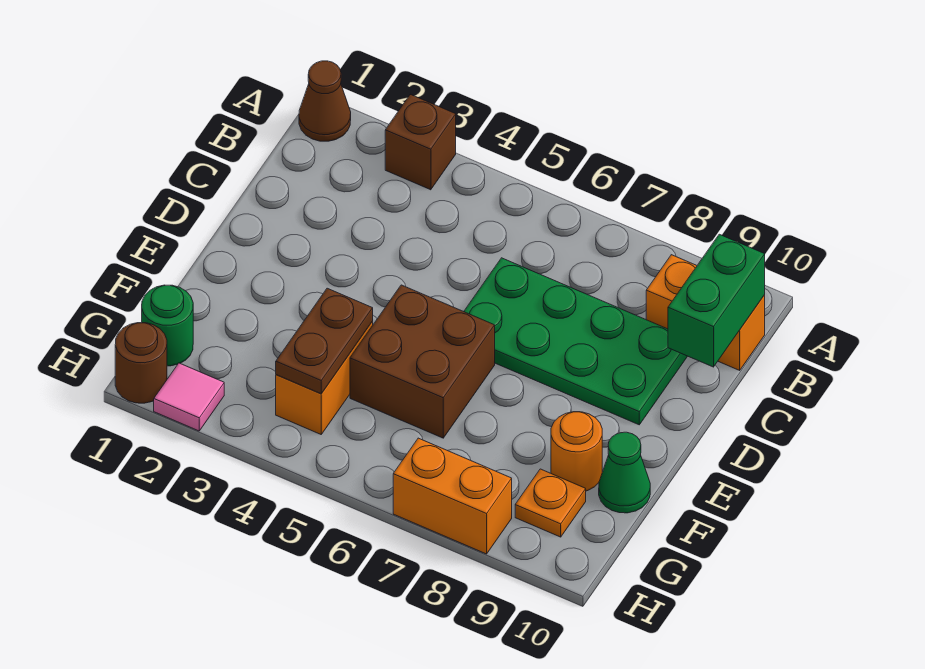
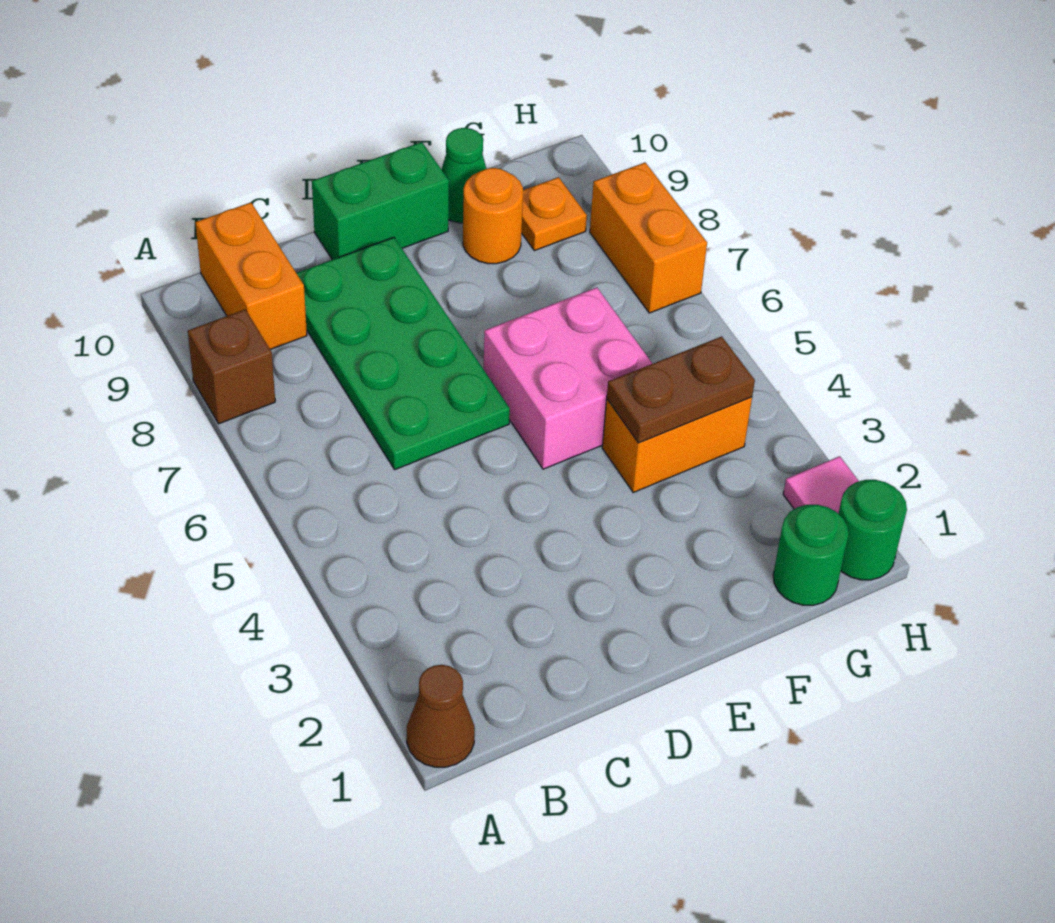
brown 1x1 brick [385,94,456,190] -> brown 1x1 brick moved to [188,310,275,424]
green 1x2 brick [668,234,765,367] -> green 1x2 brick moved to [312,142,449,260]
brown 2x2 brick [350,285,495,438] -> pink 2x2 brick [483,287,653,469]
brown 1x1 round brick [115,323,167,403] -> green 1x1 round brick [838,480,907,580]

